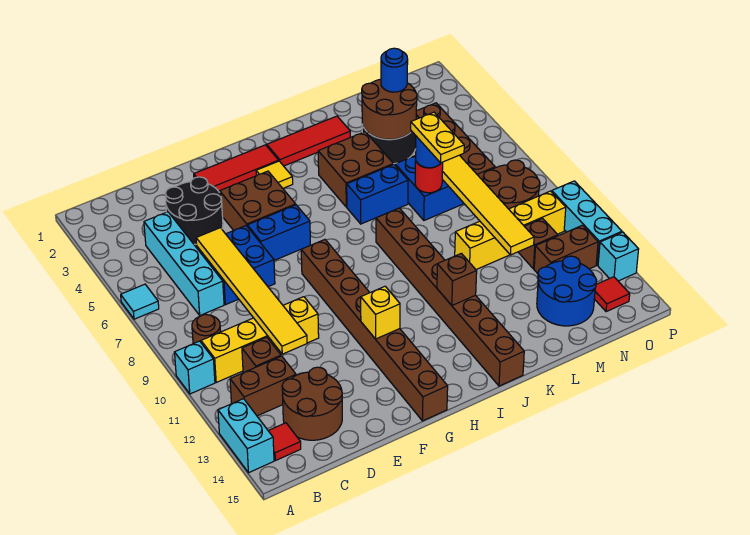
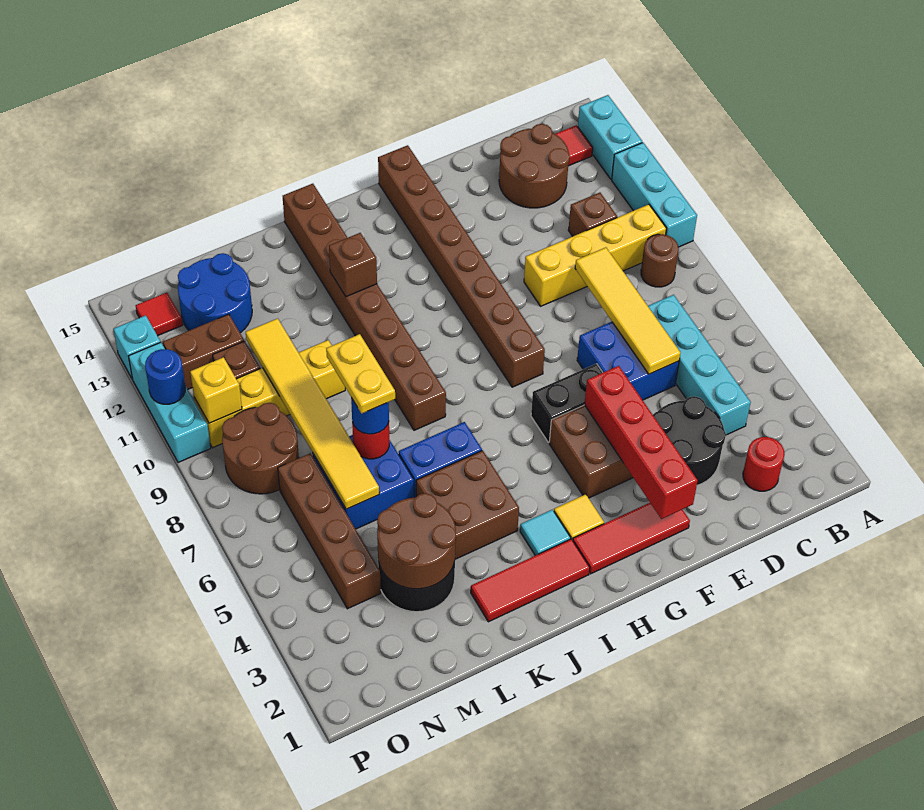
cyan 1x1 tile [121,284,159,319] -> cyan 1x1 tile moved to [520,510,571,556]
cyan 1x1 brick [175,341,215,394] -> cyan 1x3 brick [612,143,697,247]
brown 1x2 brick [230,356,296,416] -> none
none -> red 1x1 round brick [743,437,785,491]
yellow 1x6 tile [196,228,307,354] -> yellow 1x4 tile [575,247,680,374]
none -> red 1x4 brick [584,366,698,519]
blue 1x2 brick [247,205,310,260] -> black 1x2 brick [531,364,603,442]
yellow 1x1 brick [361,286,400,339] -> yellow 1x1 brick moved to [190,357,242,423]
blue 1x1 round brick [381,48,408,92] -> blue 1x1 round brick moved to [145,349,185,404]

